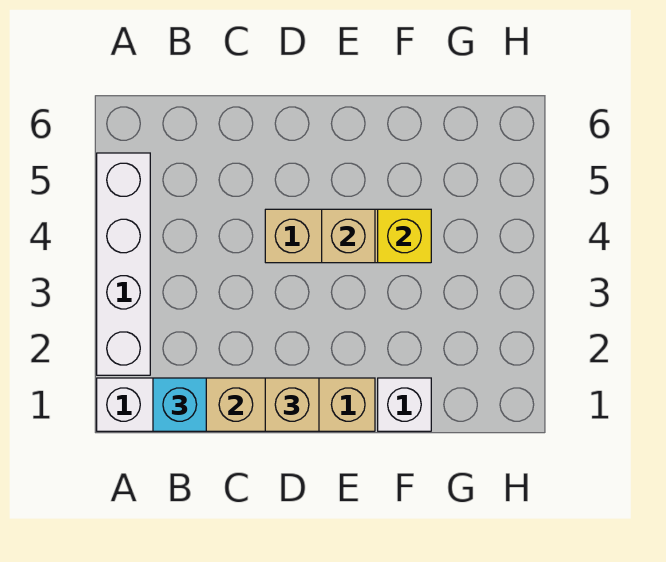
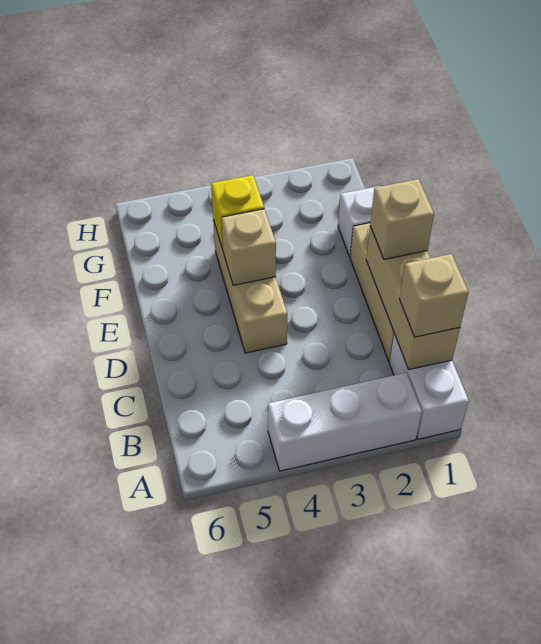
white 1x4 brick [97,153,150,375] -> white 1x3 brick [268,373,422,471]
cyan 1x1 brick [153,378,206,431] -> tan 1x1 brick [400,254,469,337]

